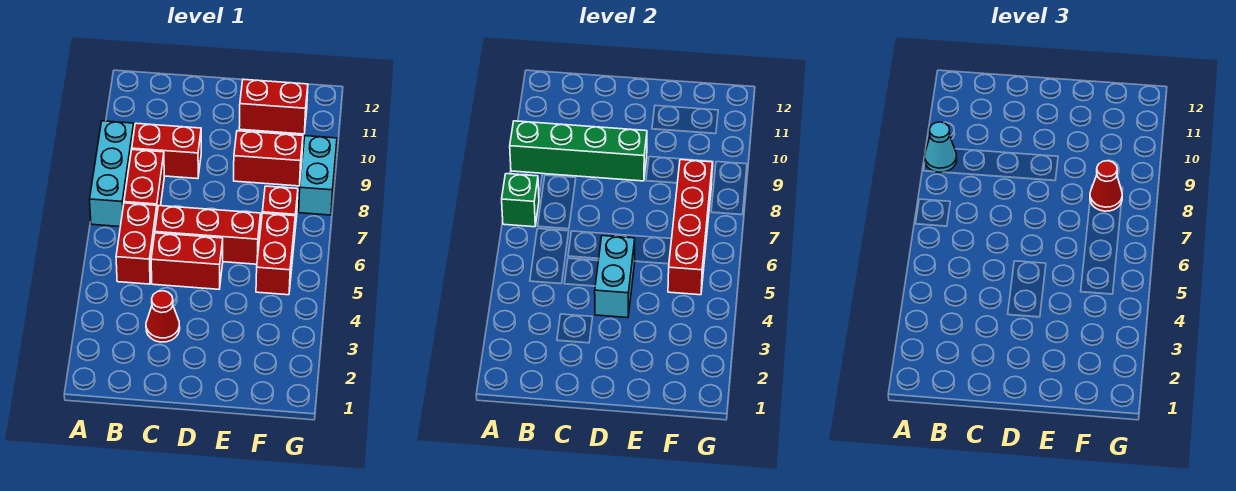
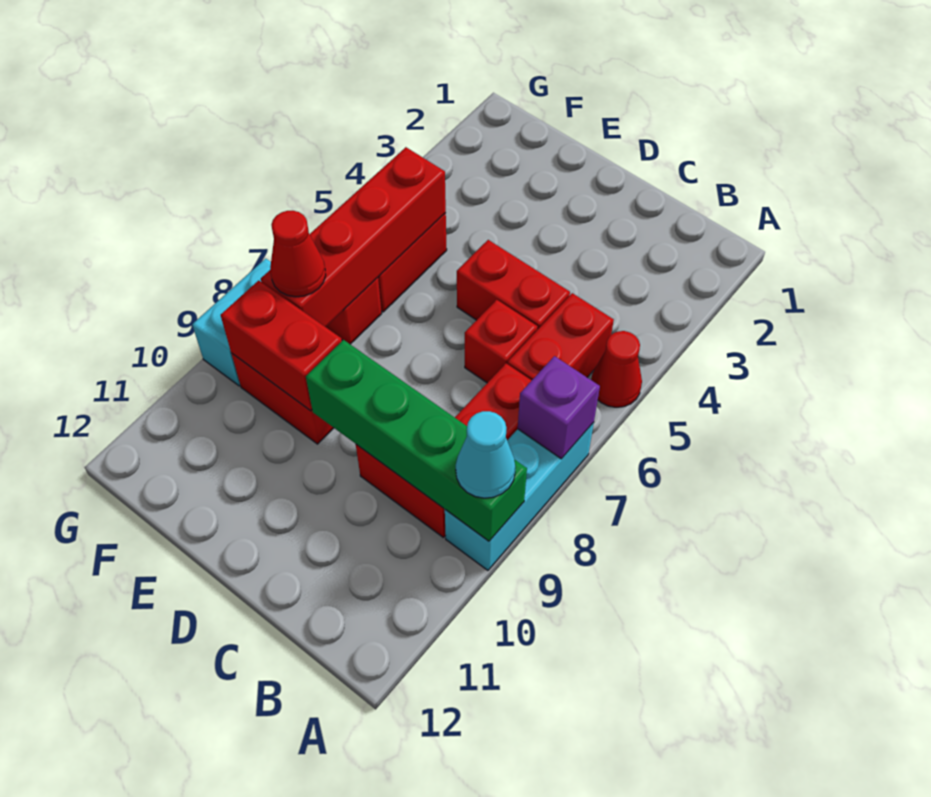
green 1x1 brick [502,174,539,227] -> purple 1x1 brick [518,356,600,459]
red 1x1 cone [146,291,180,342] -> red 1x1 cone moved to [591,331,642,407]
red 1x3 brick [155,206,261,264] -> red 1x1 brick [465,300,538,383]
cyan 1x2 brick [595,236,635,318] -> none
red 1x2 brick [239,79,308,134] -> red 1x2 brick moved to [221,280,342,411]

